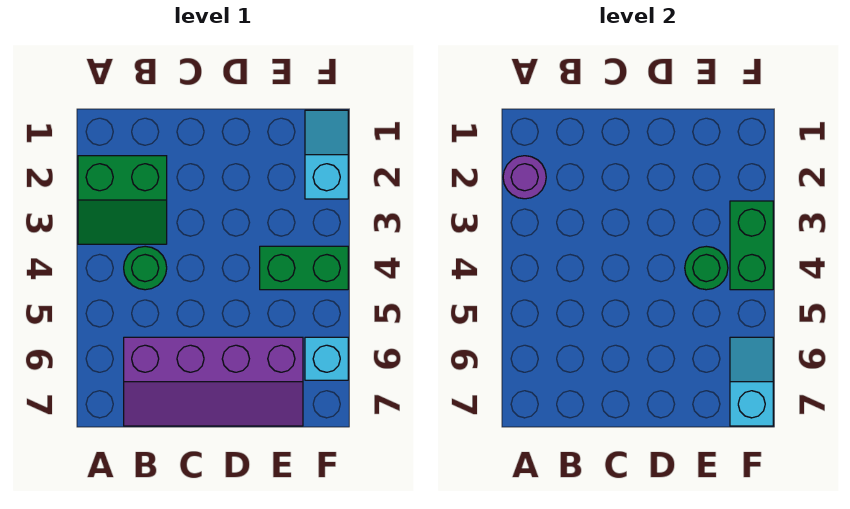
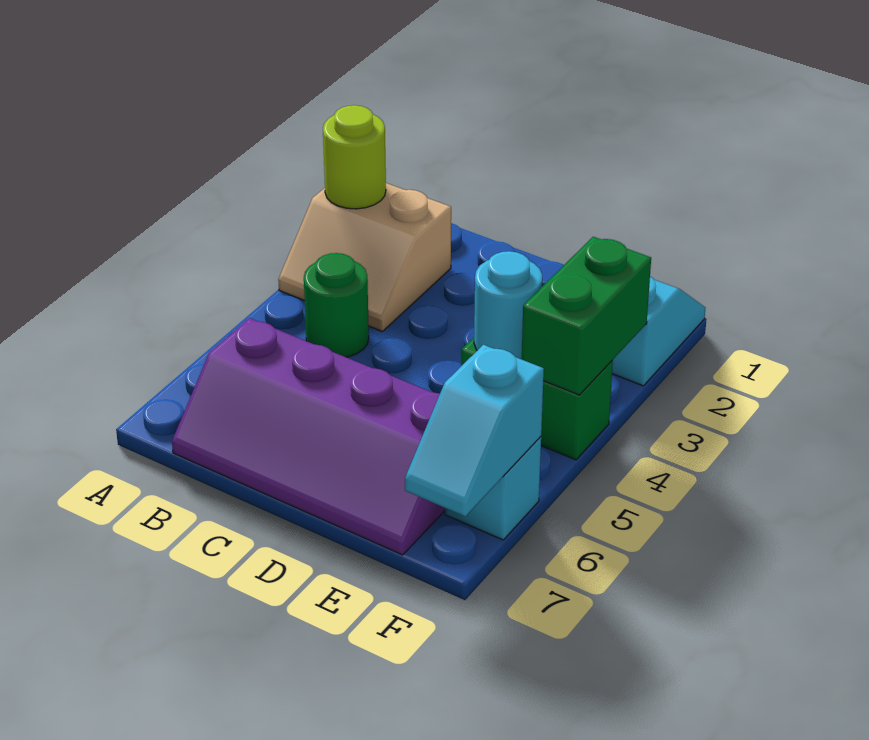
green 2x2 slope [78,156,167,244] -> tan 2x2 slope [278,183,451,332]
purple 1x1 round brick [503,156,546,199] -> lime 1x1 round brick [323,105,386,209]
green 1x1 round brick [685,246,728,290] -> cyan 1x1 round brick [474,251,542,359]
cyan 1x2 slope [730,337,773,426] -> cyan 1x2 slope turned to [405,345,544,517]

